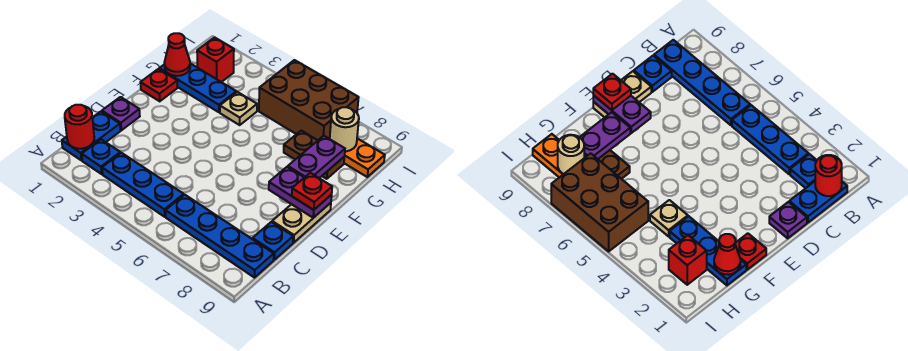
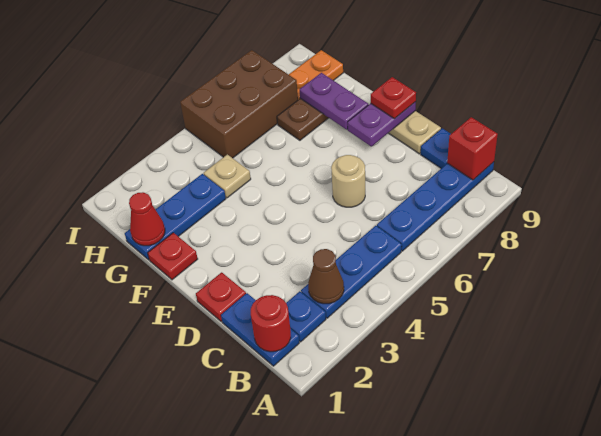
none -> brown 1x1 cone [308,249,344,304]
purple 1x1 plate [102,97,140,130] -> red 1x1 plate [196,272,246,322]
red 1x1 brick [197,37,234,82] -> red 1x1 brick moved to [447,117,498,180]
tan 1x1 round brick [330,107,359,151] -> tan 1x1 round brick moved to [331,155,365,207]

